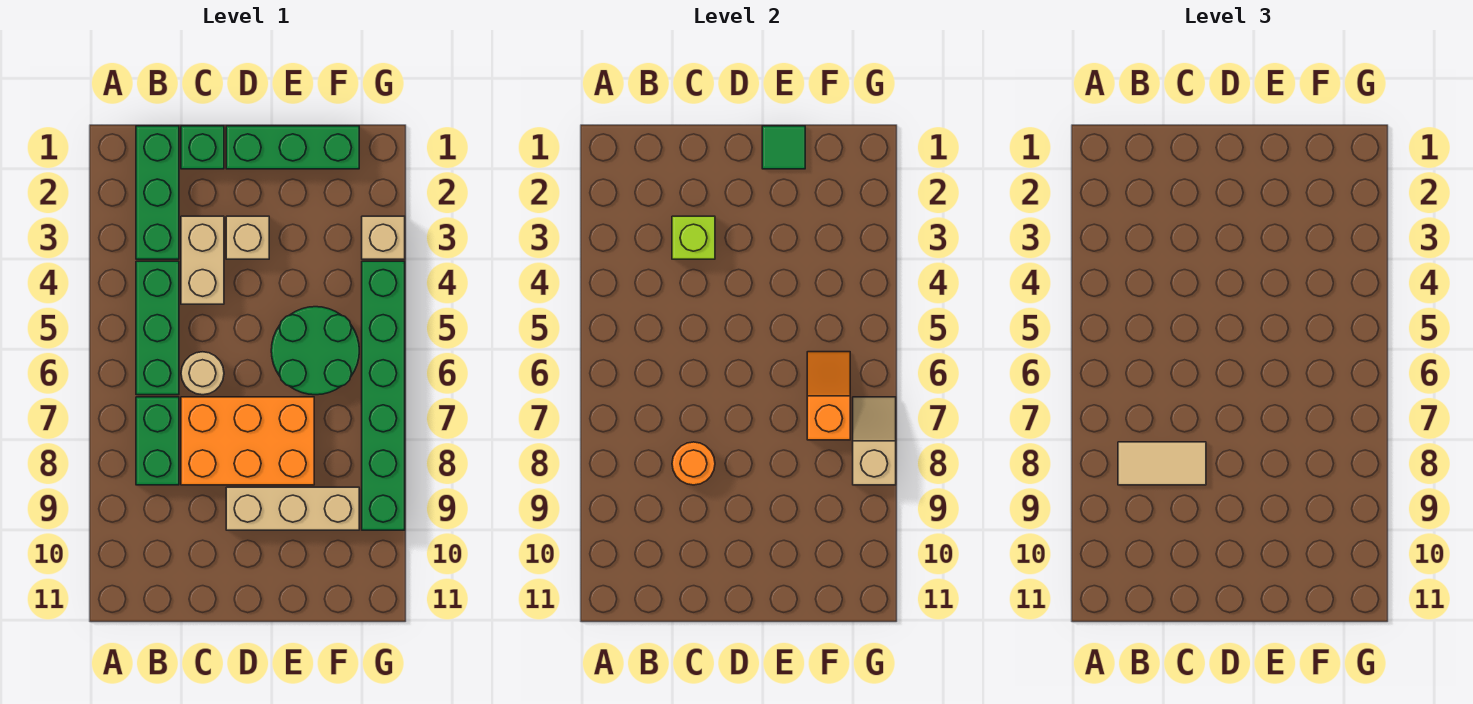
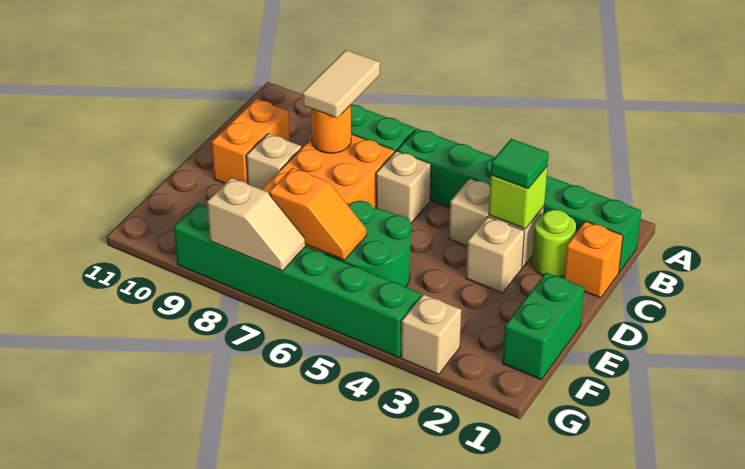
green 1x1 brick [181,126,224,169] -> orange 1x1 brick [564,221,623,298]
none -> lime 1x1 round brick [532,210,576,277]
tan 1x1 round brick [181,352,224,395] -> tan 1x1 brick [376,151,431,223]
none -> orange 1x2 brick [212,99,290,184]
green 1x3 brick [226,126,359,169] -> green 1x2 brick [503,272,584,379]
tan 1x3 brick [226,487,359,530] -> tan 1x1 brick [246,134,301,189]
green 1x1 tile [762,126,805,169] -> green 1x1 tile moved to [491,139,548,189]

